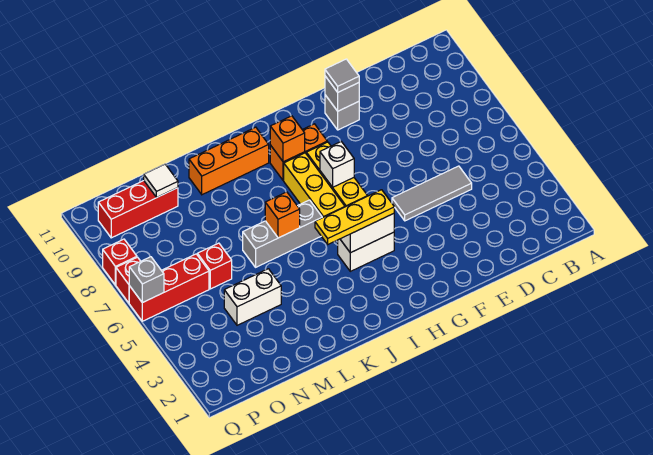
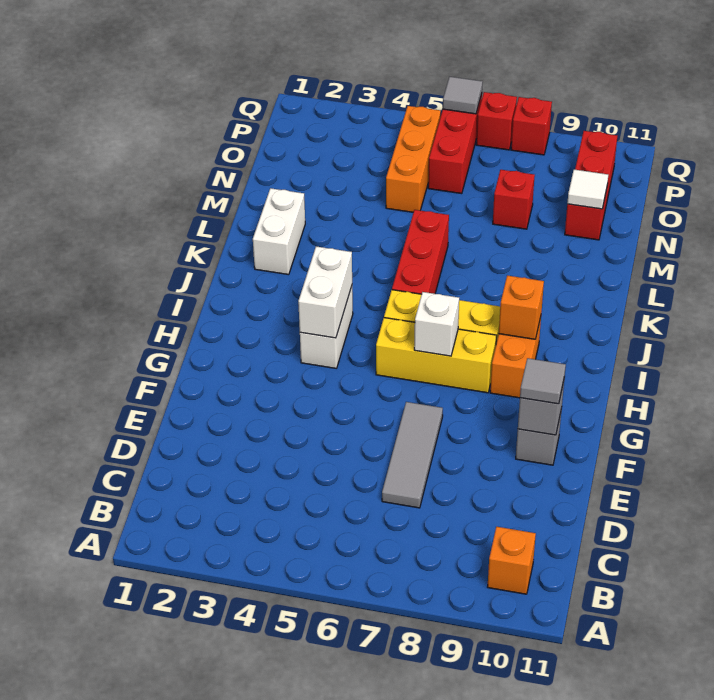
grey 1x3 tile [392,166,472,221] -> grey 1x3 tile moved to [382,402,443,508]
yellow 1x3 plate [315,190,394,244] -> none
grey 1x3 brick [243,200,322,267] -> red 1x3 brick [392,210,449,294]
orange 1x3 brick [189,127,269,195] -> orange 1x3 brick moved to [386,106,441,212]
orange 1x1 brick [265,192,300,238] -> orange 1x1 brick moved to [488,527,536,594]
white 1x2 brick [224,269,281,325] -> white 1x2 brick moved to [253,188,305,275]
red 1x1 brick [197,243,232,289] -> red 1x1 brick moved to [493,170,535,229]
grey 1x1 brick [129,257,164,303] -> grey 1x1 tile [443,77,482,114]

